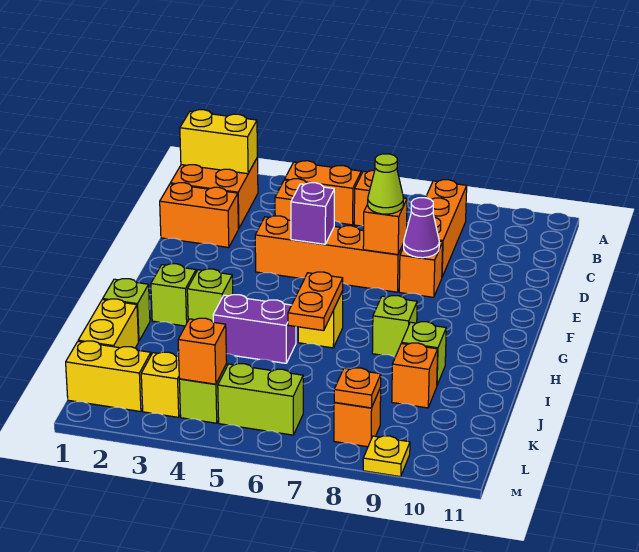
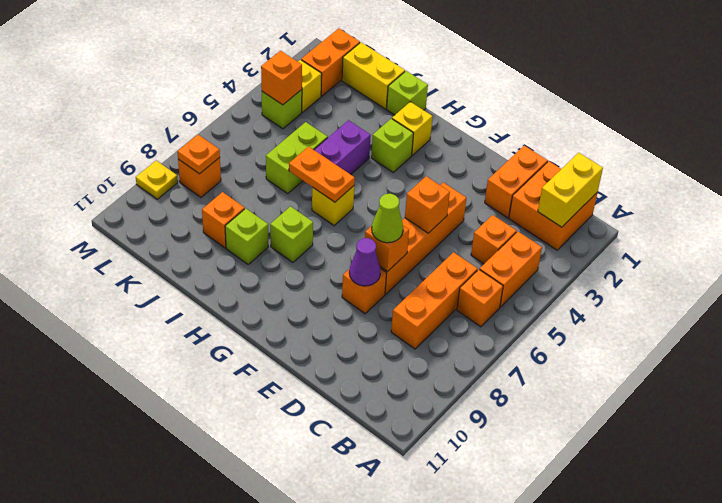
orange 1x3 brick [426,180,467,277] -> orange 1x3 brick turned to [391,252,478,349]
purple 1x1 brick [291,183,334,244] -> orange 1x1 brick [405,176,450,233]
lime 1x1 brick [151,263,196,326] -> yellow 1x1 brick [392,102,433,155]
yellow 1x2 brick [66,341,151,412] -> orange 1x2 brick [301,28,360,96]
lime 1x2 brick [218,364,303,435] -> lime 1x2 brick moved to [266,122,328,194]

